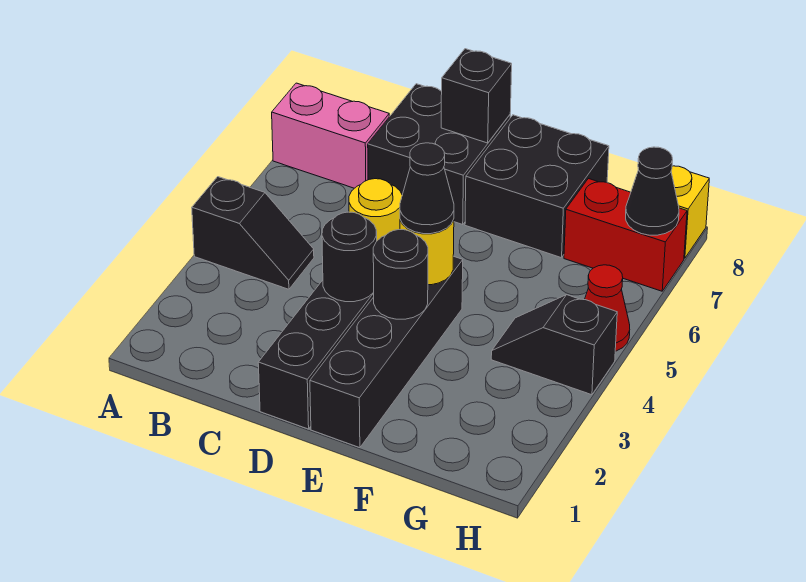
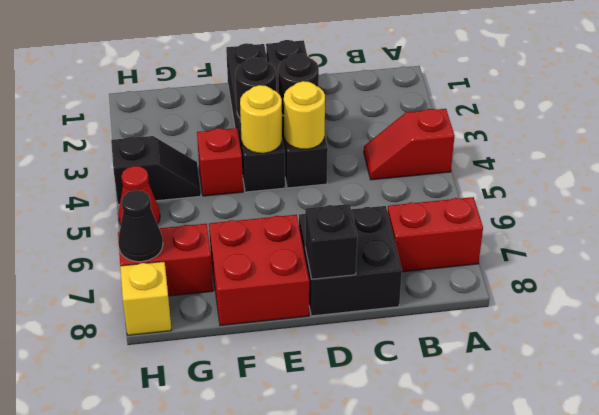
black 1x2 slope [192,177,314,289] -> red 1x2 slope [364,109,454,180]
pink 1x2 brick [272,83,389,188] -> red 1x2 brick [387,197,483,272]
black 1x1 cone [400,143,454,234] -> none
black 2x2 brick [465,115,609,258] -> red 2x2 brick [209,215,309,326]
none -> red 1x1 brick [197,128,243,196]

